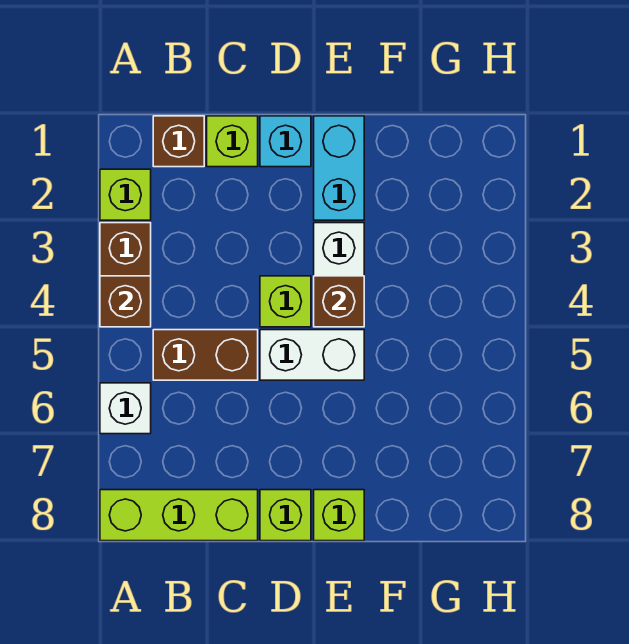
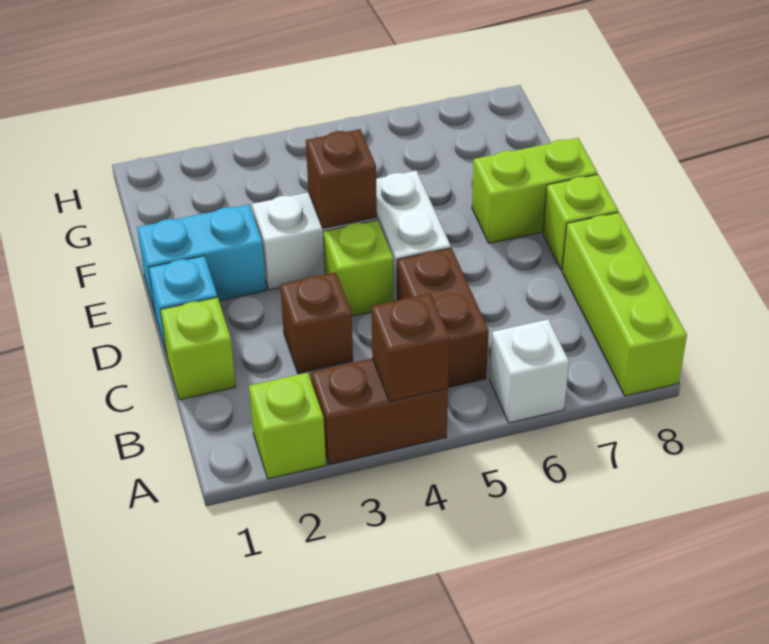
brown 1x1 brick [153,116,204,167] -> brown 1x1 brick moved to [280,272,353,373]
lime 1x1 brick [314,490,364,541] -> lime 1x2 brick [472,138,597,243]

